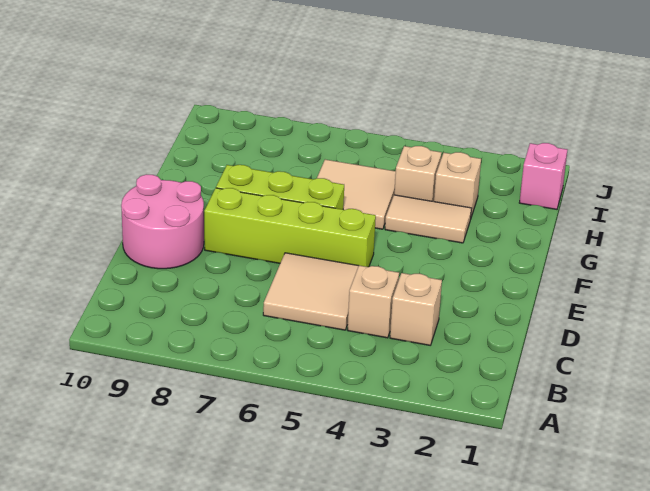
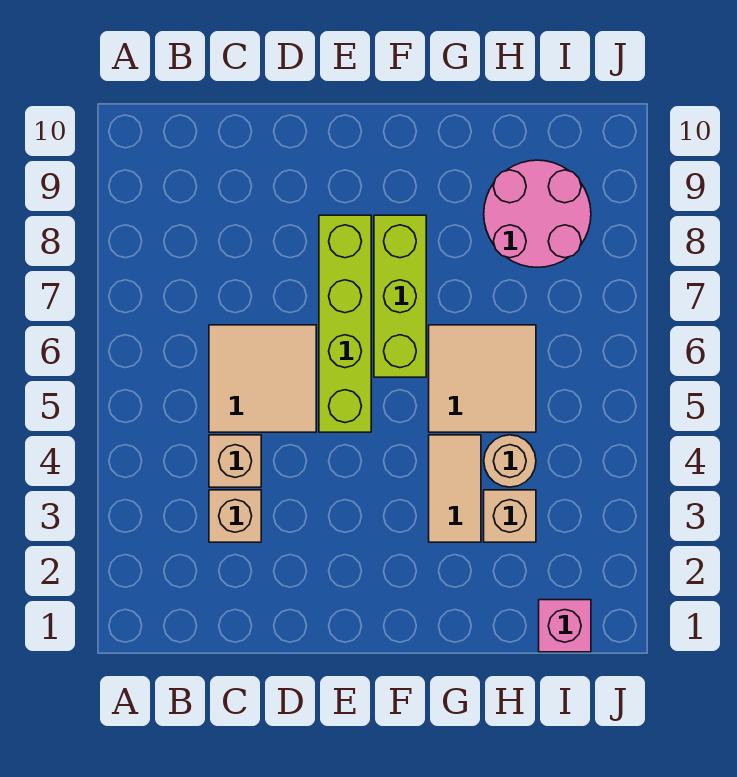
pink 2x2 round brick [121,174,204,269] -> pink 2x2 round brick moved to [484,160,591,267]
tan 1x1 brick [394,146,442,202] -> tan 1x1 round brick [484,435,536,487]

